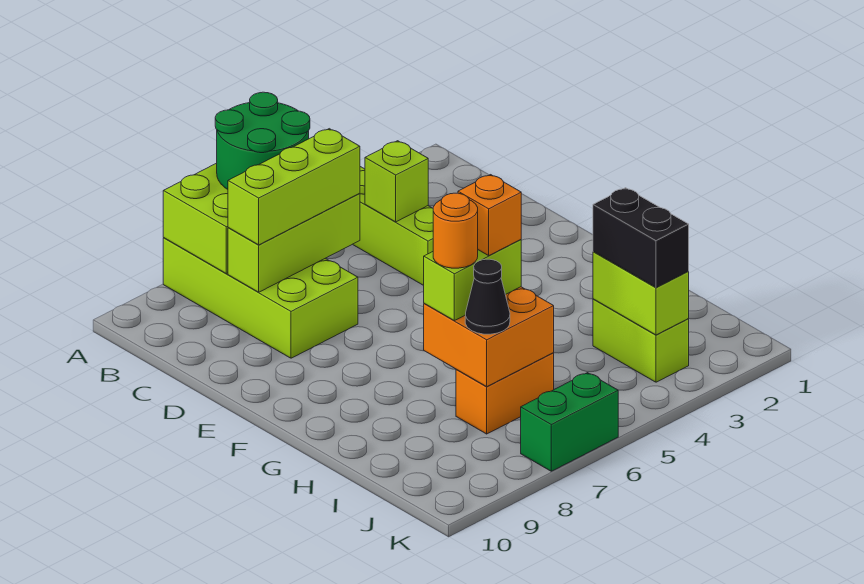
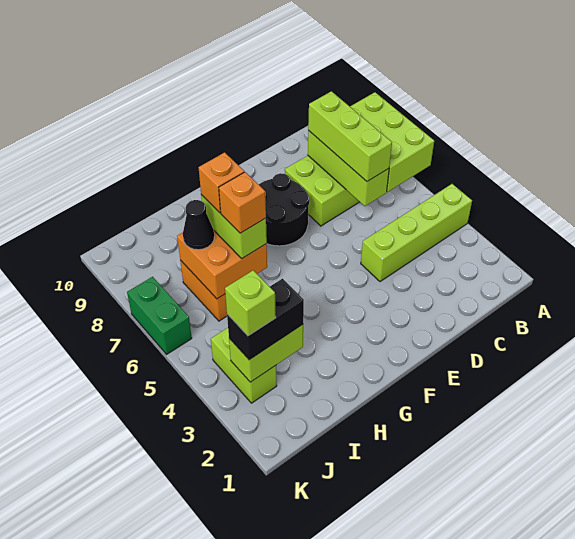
green 2x2 round brick [215,92,310,189] -> none
lime 1x1 brick [365,141,428,222] -> lime 1x1 brick moved to [225,270,276,336]
none -> black 2x2 round brick [259,173,309,246]
orange 1x1 round brick [433,193,478,268] -> orange 1x1 brick [198,152,244,213]
lime 1x2 brick [593,299,689,382] -> lime 1x2 brick turned to [211,328,277,403]

